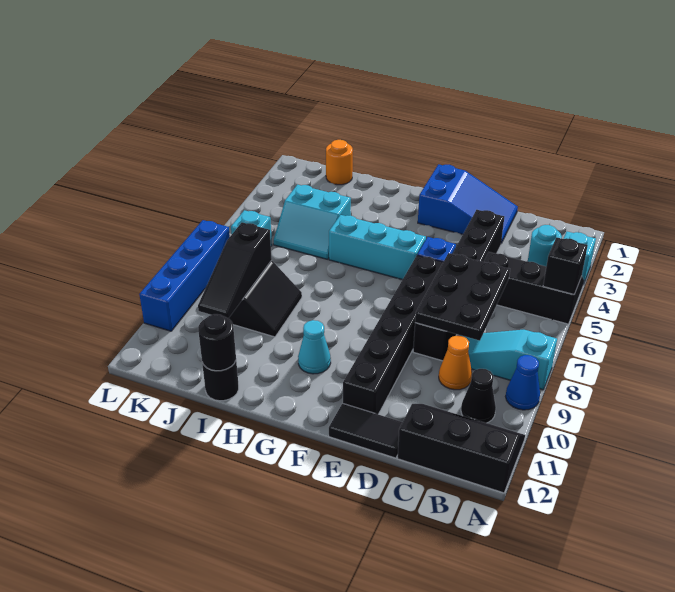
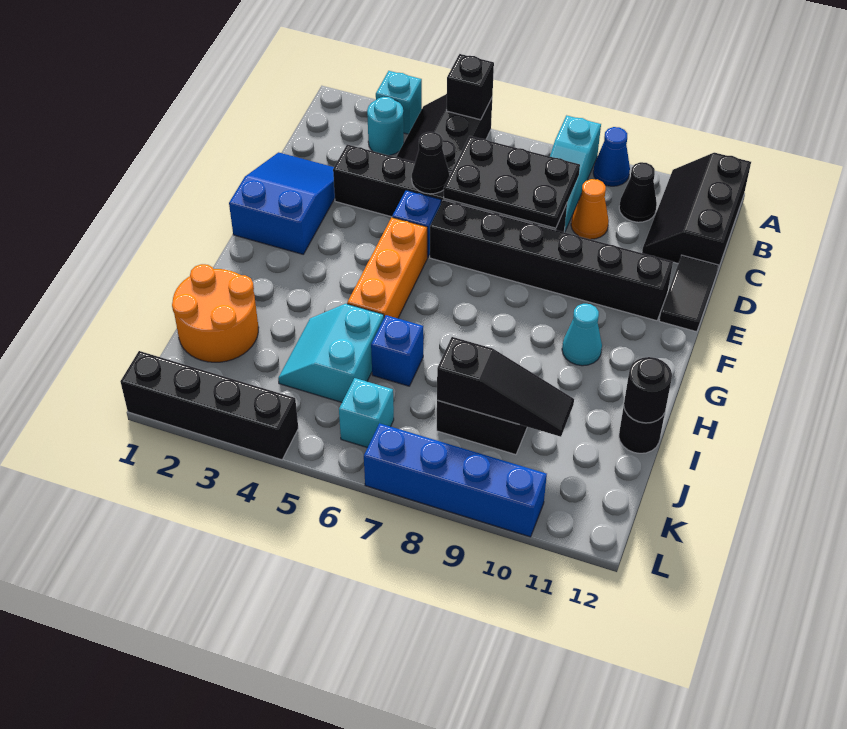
none -> black 1x1 cone [412,132,449,194]
cyan 1x3 brick [329,215,426,280] -> orange 1x3 brick [347,217,427,318]
cyan 2x2 slope [274,185,351,259] -> cyan 2x2 slope turned to [278,304,384,402]
none -> blue 1x1 brick [371,315,423,386]
orange 1x1 round brick [326,140,353,185] -> orange 2x2 round brick [172,264,259,362]
none -> black 1x4 brick [120,351,298,460]

